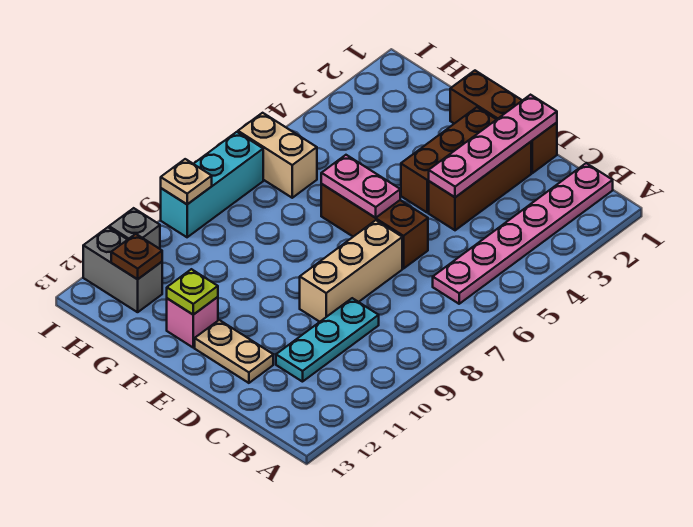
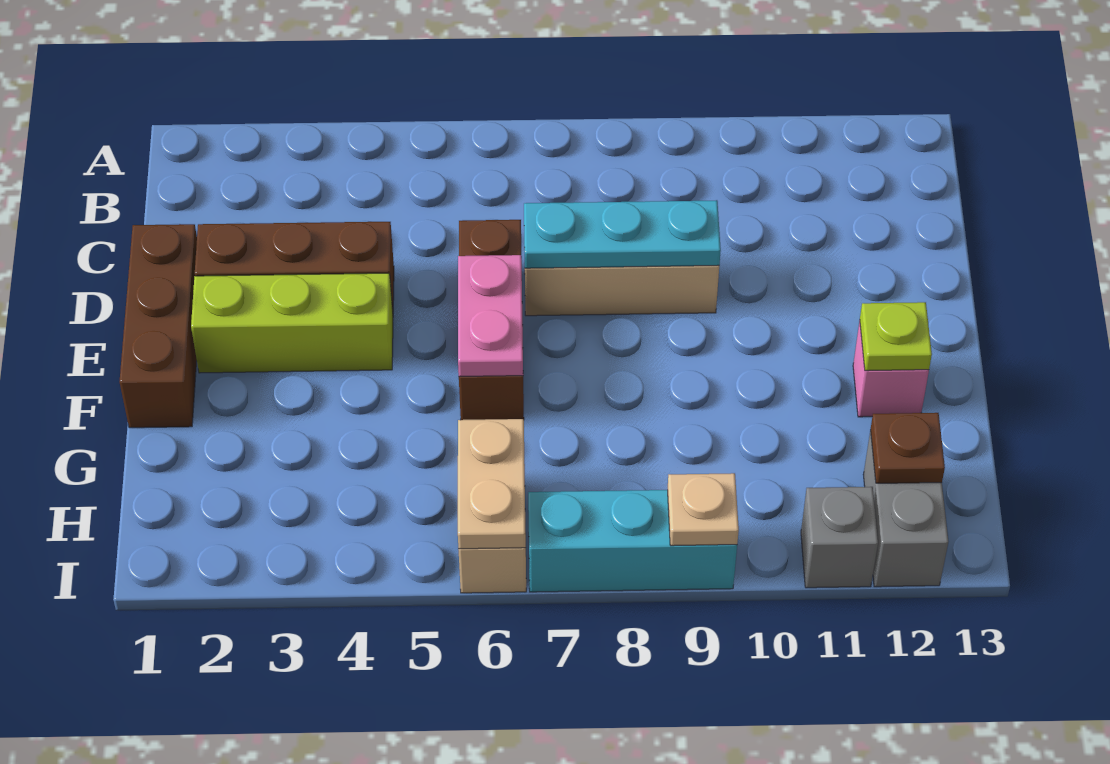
pink 1x6 plate [433,163,613,304] -> none
cyan 1x3 plate [276,298,379,382] -> cyan 1x3 plate moved to [524,200,721,268]
pink 1x4 plate [429,95,557,197] -> none
tan 1x2 plate [195,320,273,383] -> tan 1x2 plate moved to [458,419,526,549]
brown 1x3 brick [401,107,497,213] -> lime 1x3 brick [191,273,393,373]

